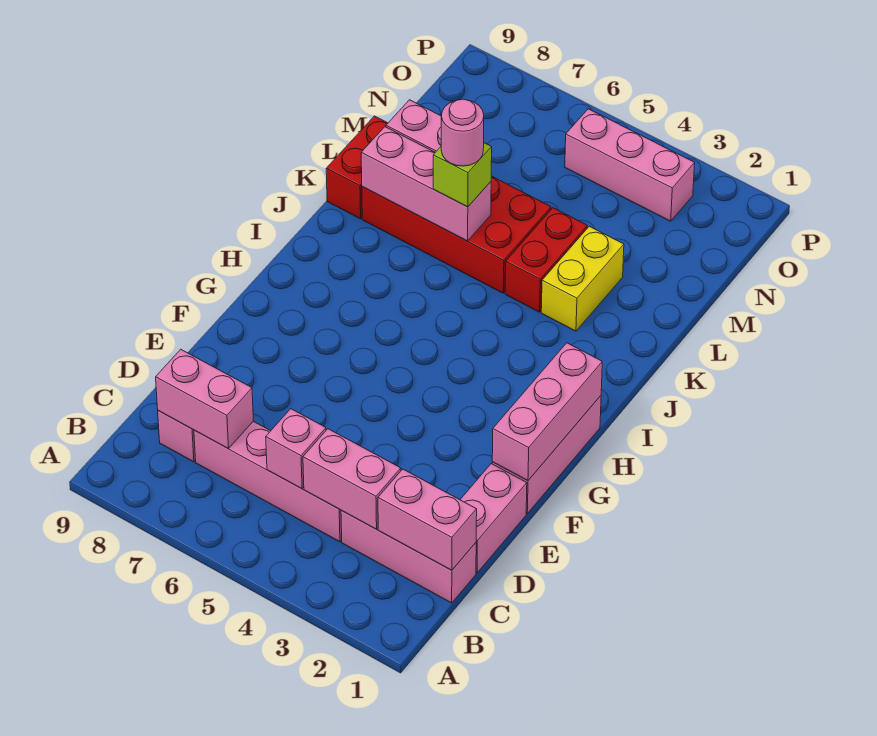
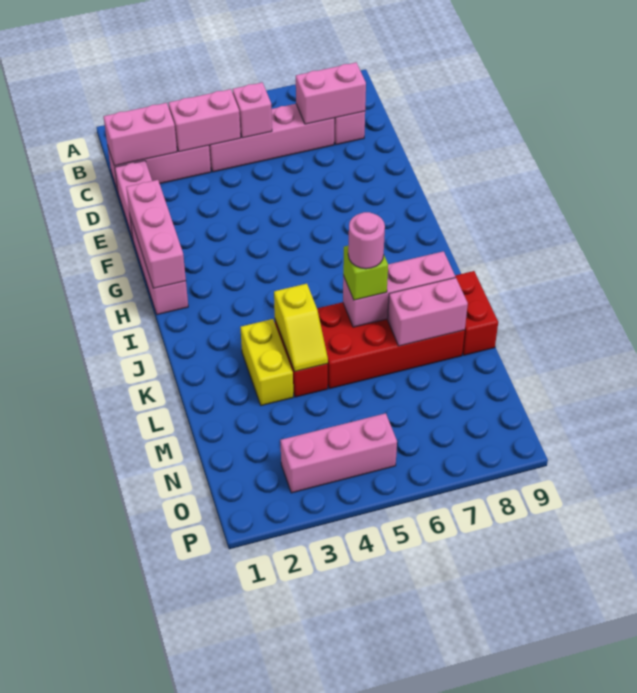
none -> yellow 1x2 slope [274,284,328,371]

